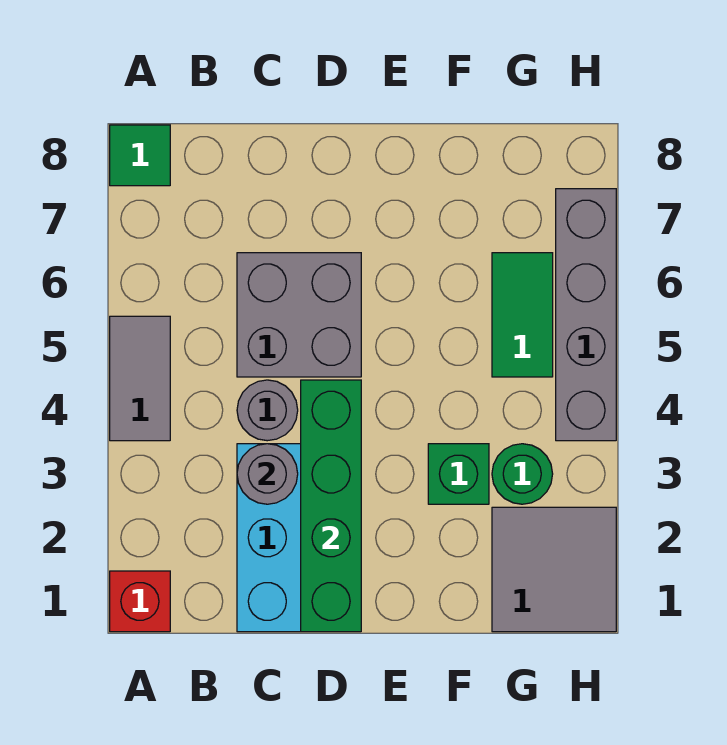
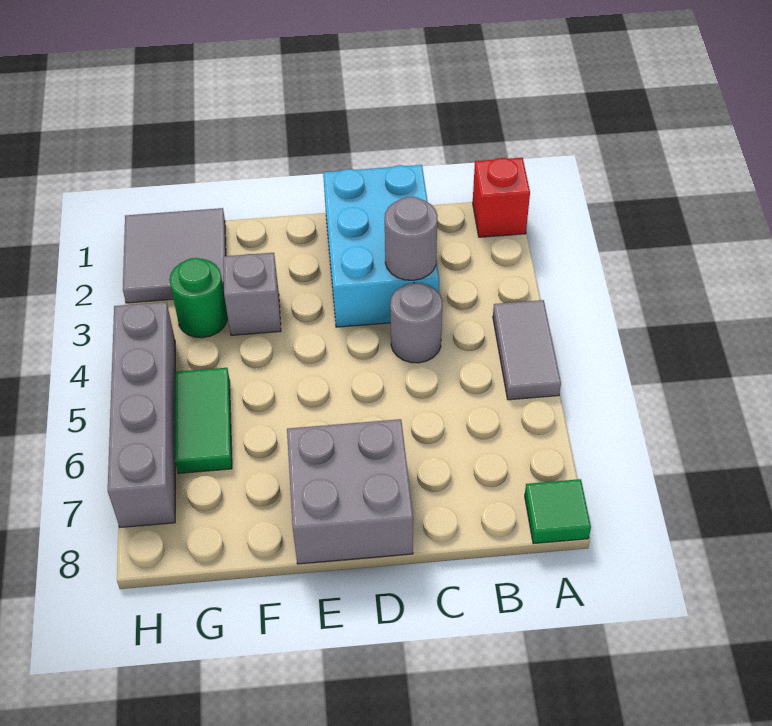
grey 2x2 brick [237,253,361,377] -> grey 2x2 brick moved to [287,419,413,564]
green 1x4 brick [301,380,361,632] -> none
green 1x1 brick [428,444,489,504] -> grey 1x1 brick [223,253,281,335]

